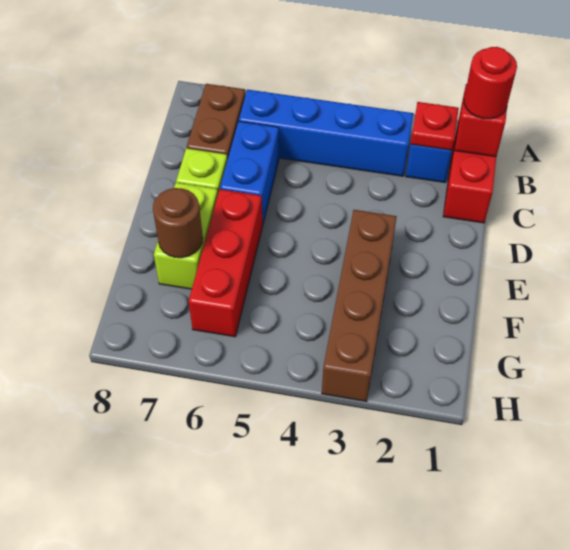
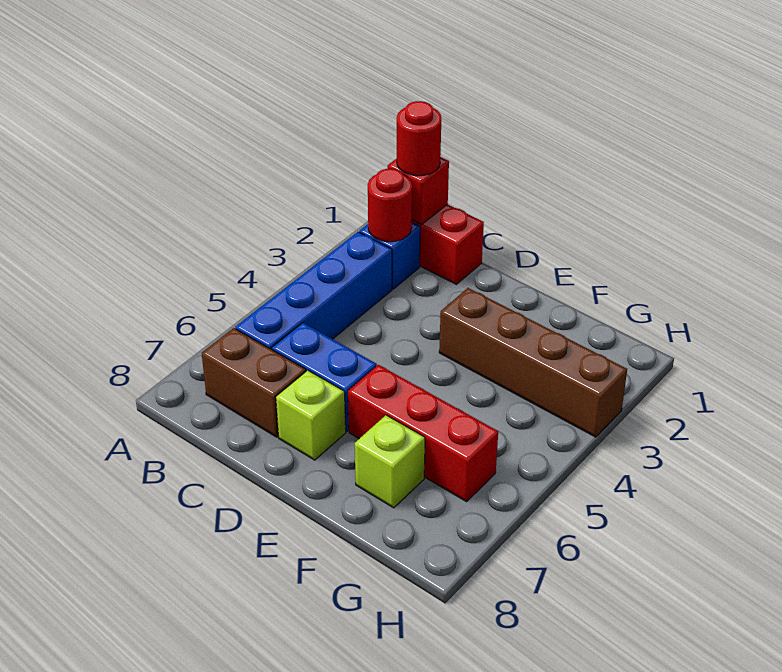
red 1x1 plate [411,102,459,150] -> red 1x1 round brick [368,169,412,242]
lime 1x2 brick [154,183,218,289] -> lime 1x1 brick [355,415,425,508]
brown 1x1 round brick [153,188,203,258] -> none

